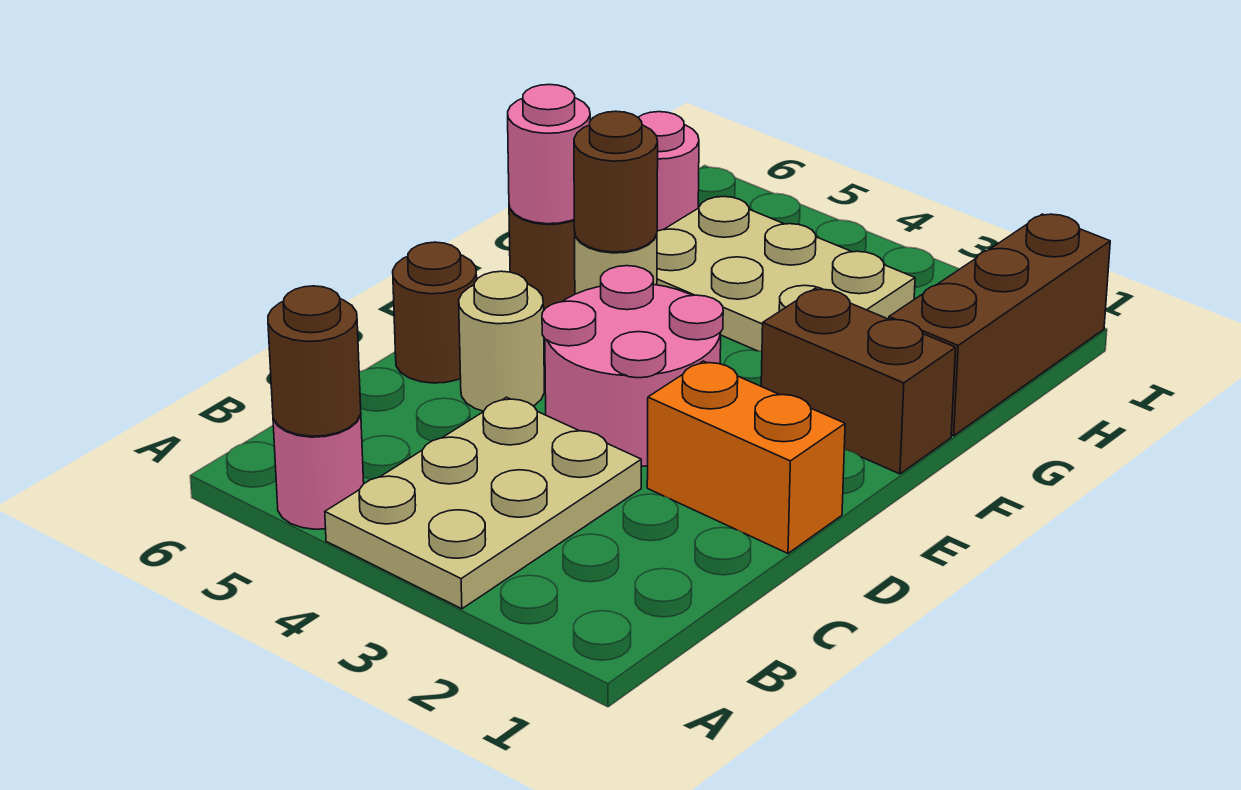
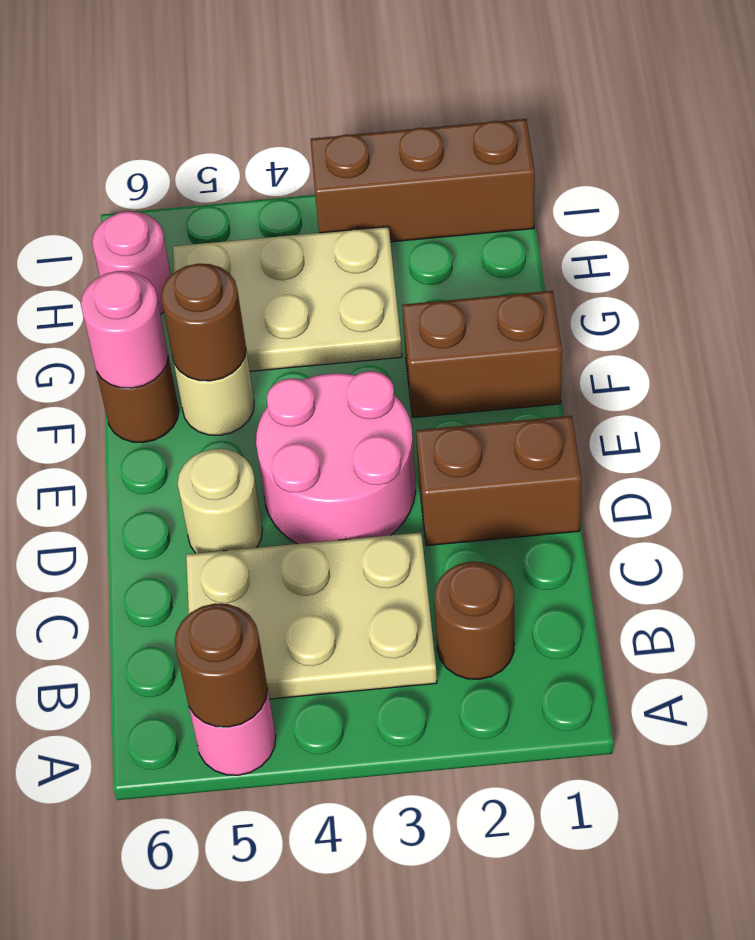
tan 2x3 plate [325,397,641,609] -> tan 2x3 plate turned to [186,533,437,699]
orange 1x2 brick [647,361,845,553] -> brown 1x2 brick [416,416,582,546]
brown 1x1 round brick [393,242,477,383] -> brown 1x1 round brick moved to [434,562,514,679]
brown 1x3 brick [889,214,1110,436] -> brown 1x3 brick turned to [310,119,535,242]

